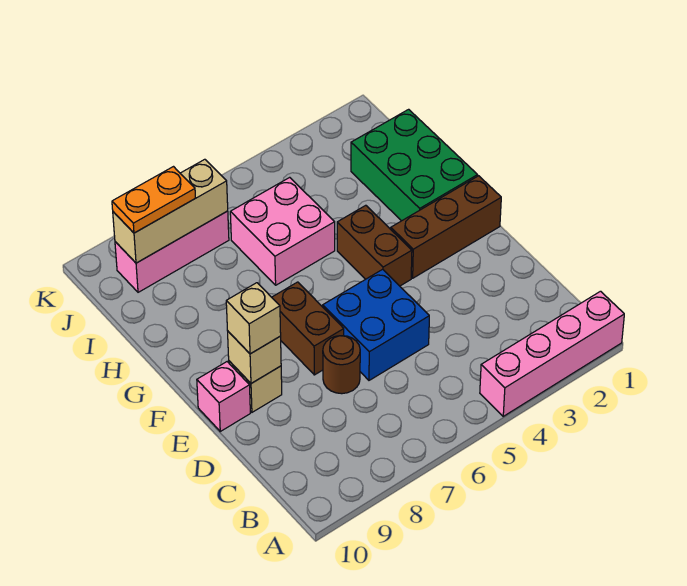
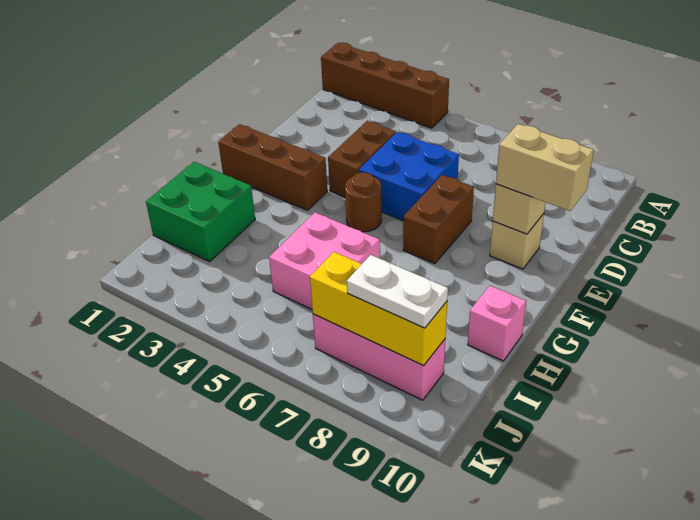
pink 1x4 brick [480,291,624,416] -> brown 1x4 brick [321,43,449,128]
brown 1x1 round brick [323,336,360,394] -> brown 1x1 round brick moved to [345,172,382,232]
tan 1x1 brick [226,283,281,354] -> tan 1x2 brick [496,124,594,211]
pink 1x1 brick [197,362,250,431] -> pink 1x1 brick moved to [468,286,526,361]
brown 1x2 brick [337,205,412,286] -> brown 1x2 brick moved to [328,121,396,197]
green 2x3 brick [351,109,478,221] -> green 2x2 brick [146,162,255,262]
tan 1x3 brick [113,159,228,263] -> yellow 1x3 brick [310,252,447,366]
orange 1x2 plate [112,167,195,233] -> white 1x2 plate [347,255,448,328]

